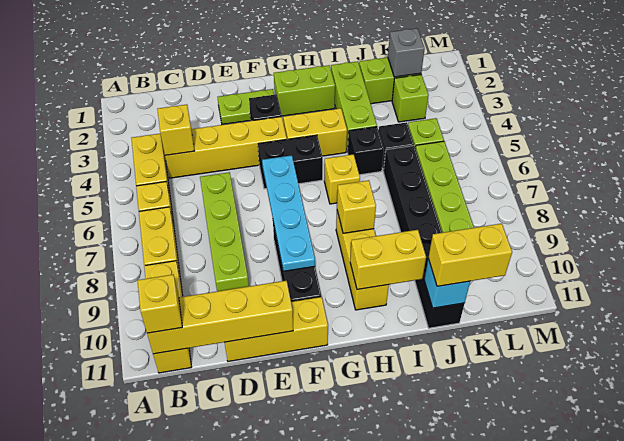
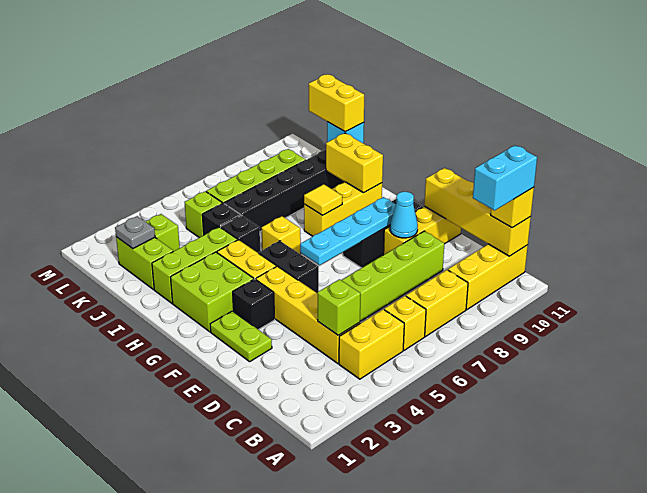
none -> cyan 1x2 brick [473,145,537,210]
yellow 1x1 brick [157,105,194,155] -> lime 1x1 brick [318,279,360,335]
yellow 1x3 brick [225,297,328,361] -> yellow 1x3 brick turned to [383,206,461,255]
none -> cyan 1x1 cone [390,192,418,238]
lime 1x2 brick [274,65,335,116] -> lime 2x2 brick [171,252,254,332]
yellow 1x1 brick [337,180,376,233] -> yellow 1x1 tile [304,184,342,215]
grey 1x1 brick [388,28,425,77] -> grey 1x1 plate [115,216,155,249]

